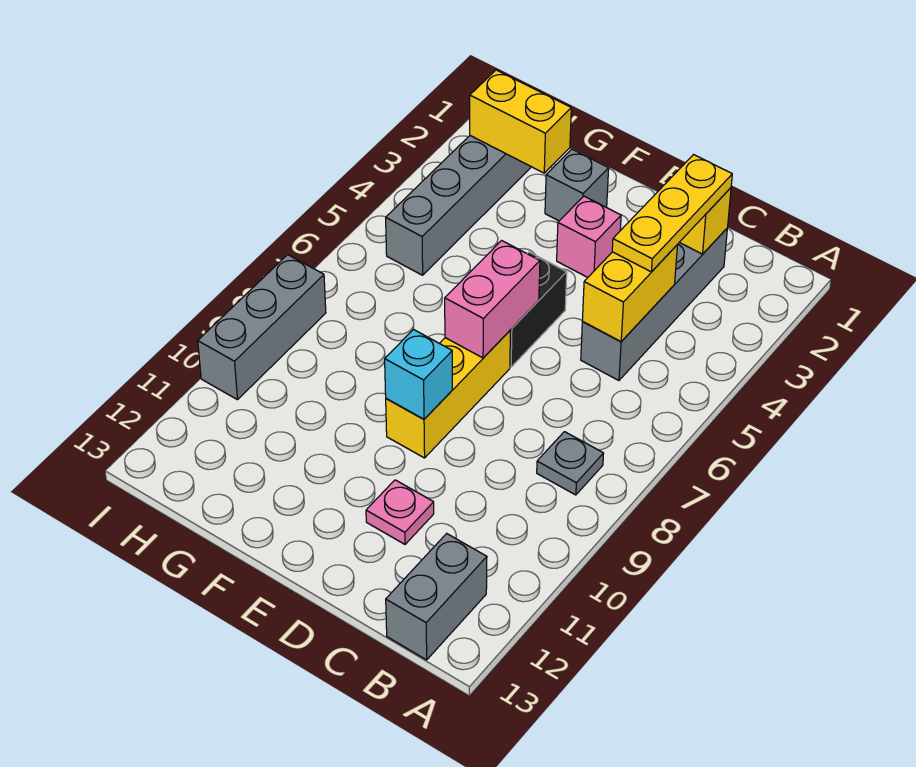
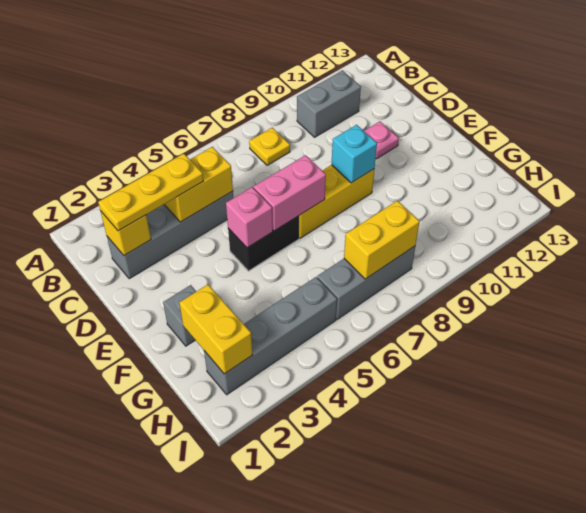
grey 1x1 plate [537,432,604,495] -> yellow 1x1 plate [249,128,290,165]
grey 1x2 brick [386,534,487,660] -> grey 1x2 brick moved to [297,70,361,137]
pink 1x1 brick [557,196,621,277] -> pink 1x1 brick moved to [226,187,273,248]
none -> yellow 1x2 brick [344,201,420,279]
grey 1x3 brick [198,255,326,400] -> grey 1x3 brick moved to [317,246,415,319]

